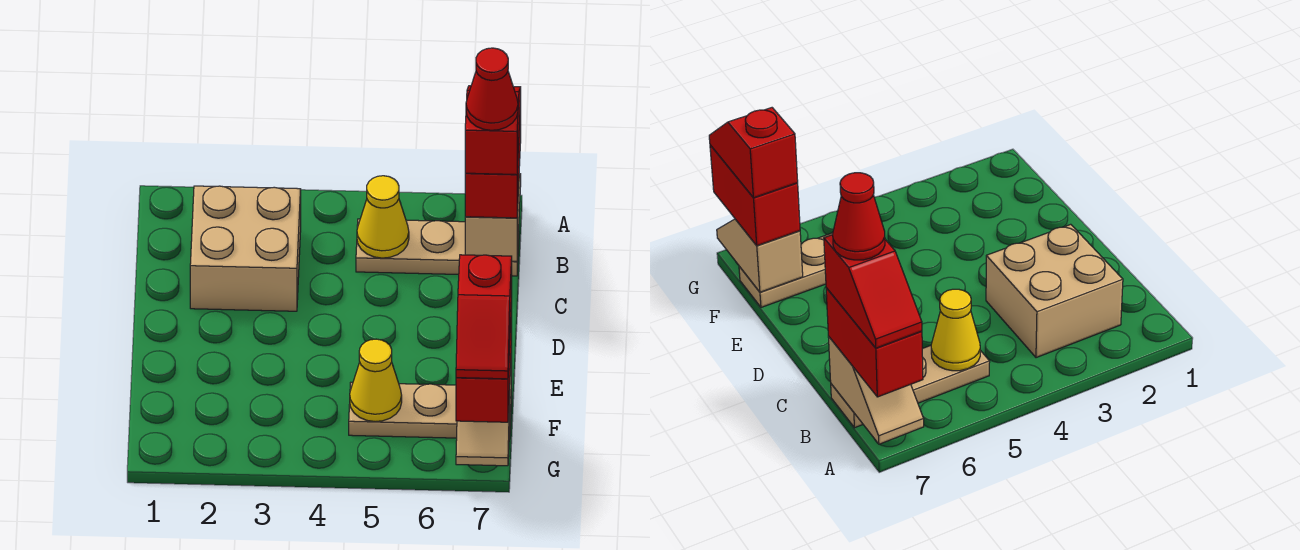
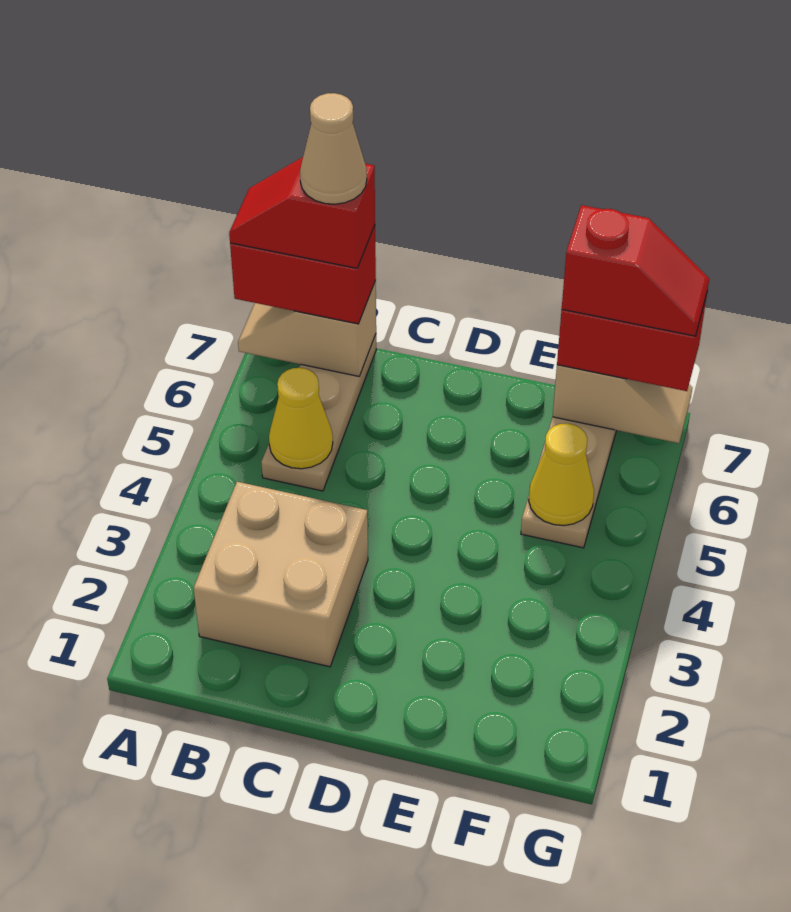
red 1x1 cone [466,48,518,130] -> tan 1x1 cone [300,93,367,204]

